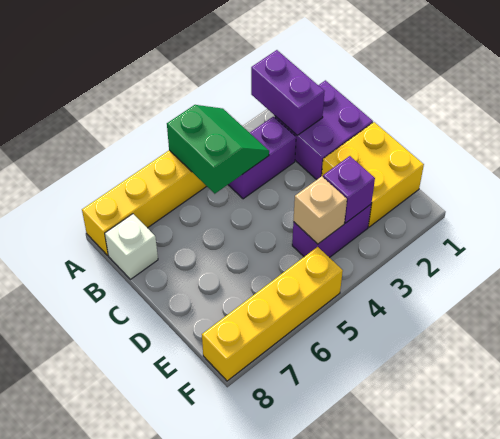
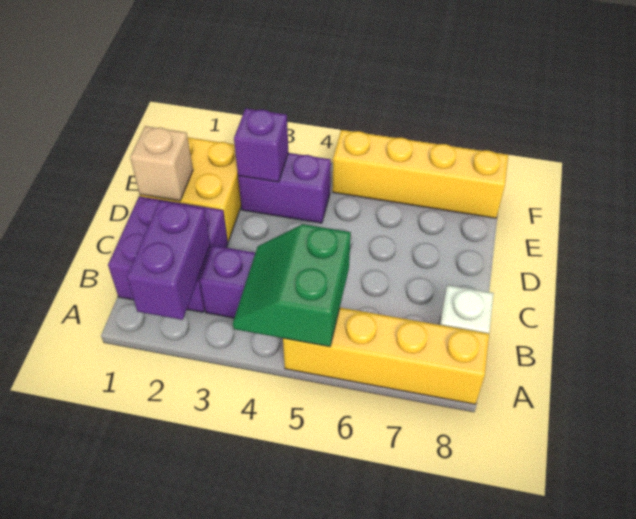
tan 1x1 brick [293,176,347,244] -> tan 1x1 brick moved to [130,126,193,201]

